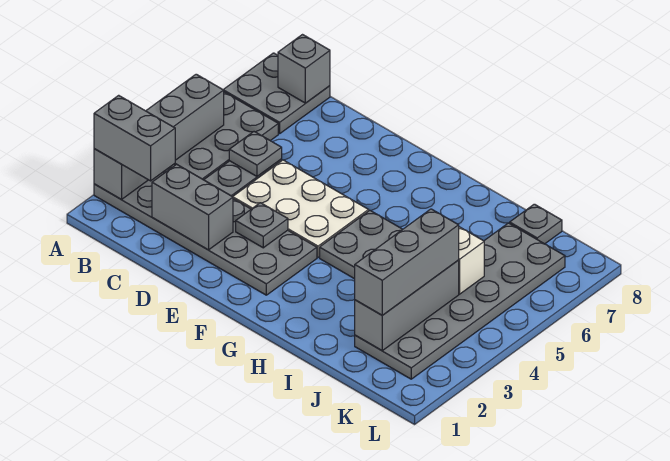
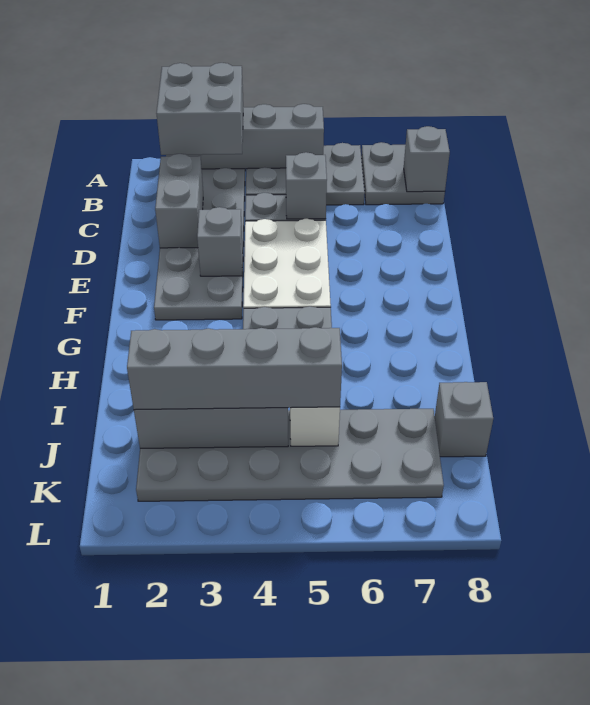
grey 1x2 brick [94,95,175,181] -> grey 2x2 brick [156,63,243,155]
grey 1x1 plate [229,132,282,176] -> grey 1x1 brick [286,152,327,219]
grey 1x1 plate [236,203,288,248] -> grey 1x1 brick [197,207,243,276]
grey 1x3 brick [355,209,459,315] -> grey 1x4 brick [127,327,342,410]
grey 1x1 plate [510,204,562,244] -> grey 1x1 brick [435,382,493,457]

